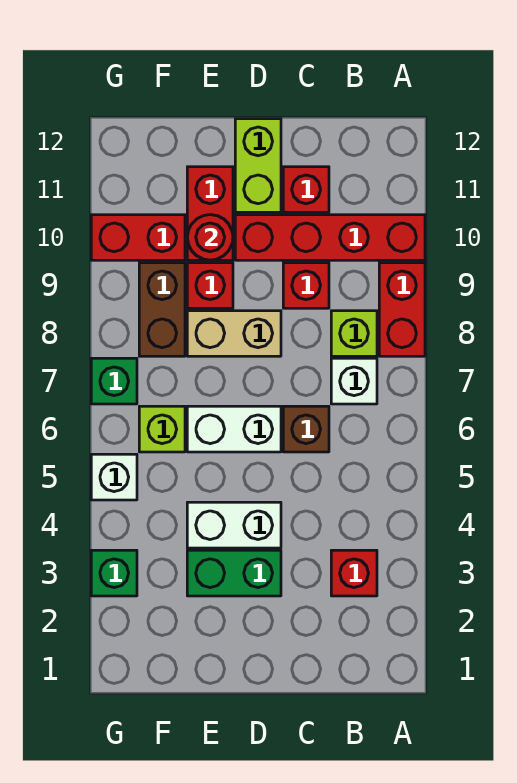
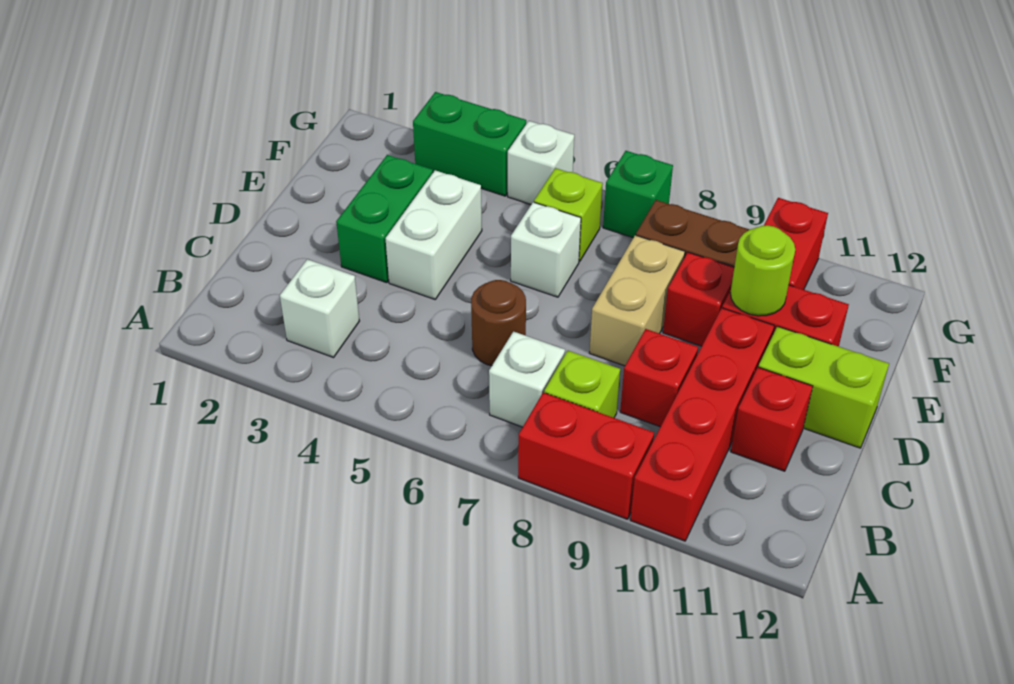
red 1x1 brick [331,550,377,596] -> white 1x1 brick [280,259,359,358]
brown 1x1 brick [283,406,329,452] -> brown 1x1 round brick [471,280,526,366]
white 1x2 brick [187,406,281,452] -> white 1x1 brick [511,202,581,297]
red 1x1 round brick [187,215,233,260] -> lime 1x1 round brick [730,225,795,316]
green 1x1 brick [91,550,137,596] -> green 1x2 brick [413,92,526,196]

